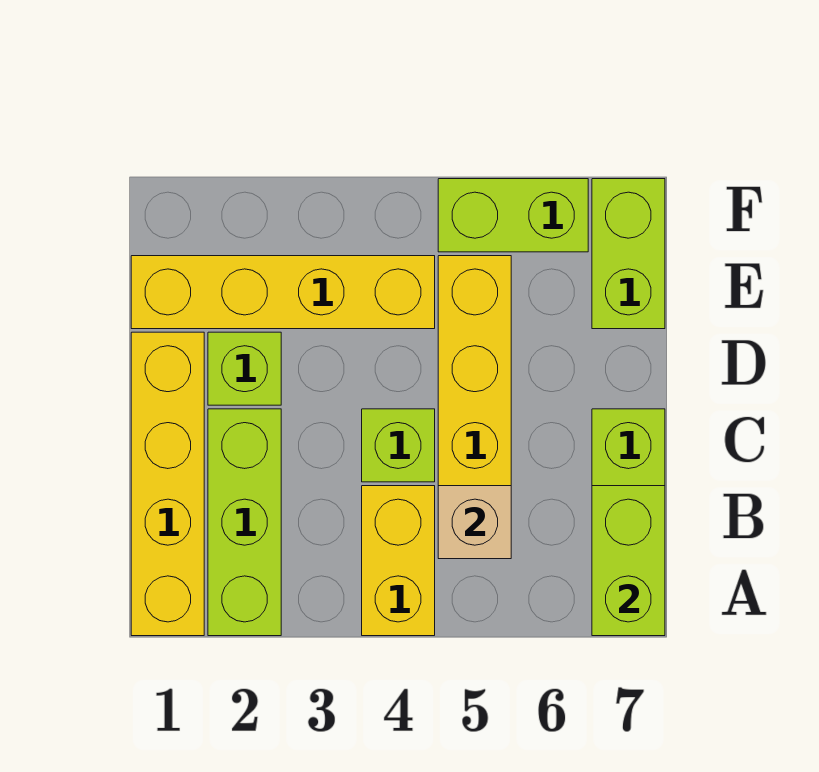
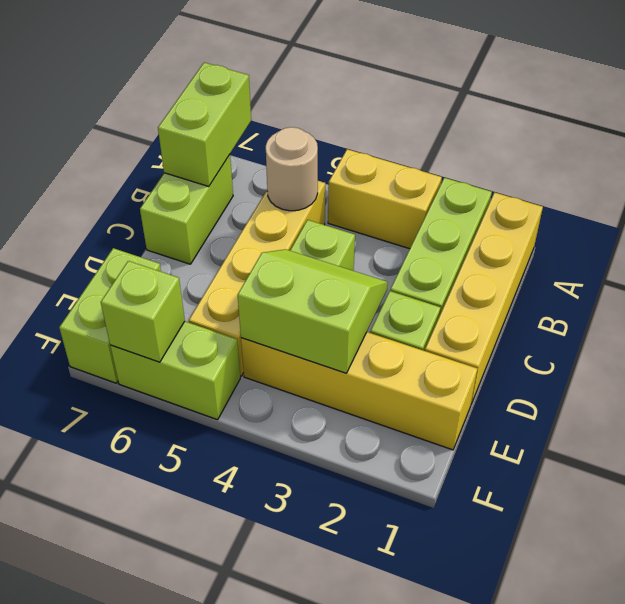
yellow 1x2 brick [362,486,435,636] -> yellow 1x2 brick turned to [328,149,442,249]
tan 1x1 brick [438,486,511,559] -> tan 1x1 round brick [266,127,318,211]
none -> lime 2x2 slope [238,249,388,373]
none -> lime 1x1 brick [101,261,185,362]

